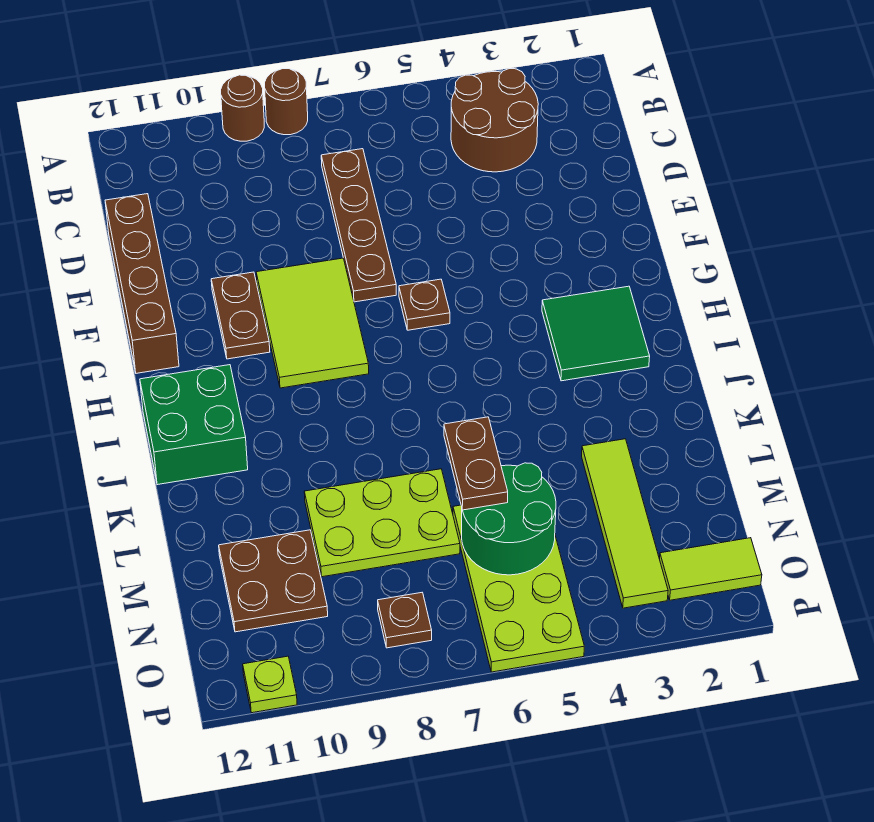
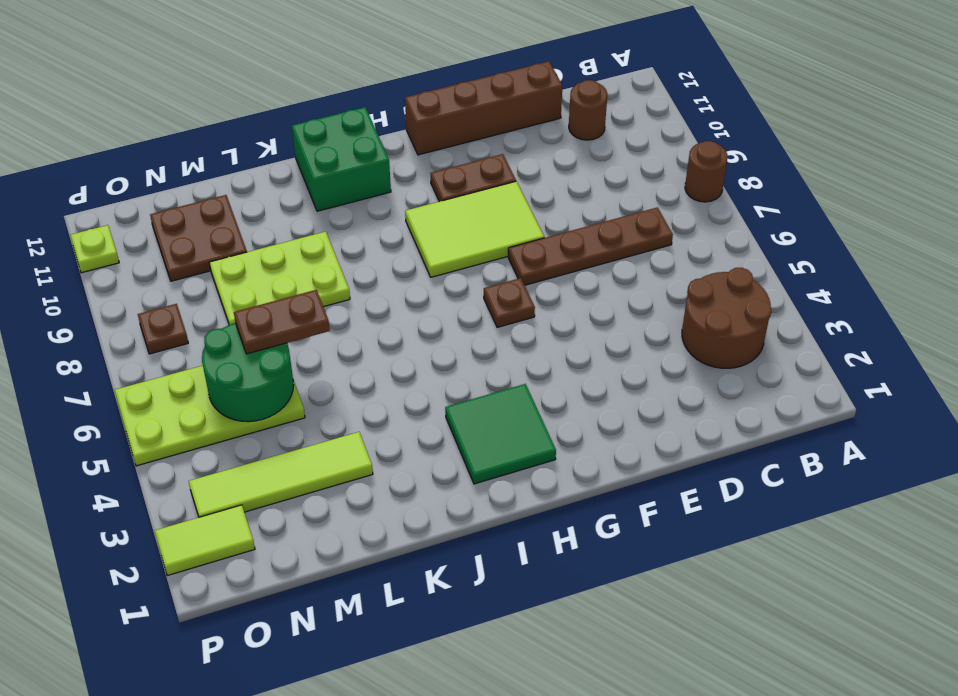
brown 1x1 round brick [221,75,264,141] -> brown 1x1 round brick moved to [569,80,607,140]
lime 2x3 plate [304,469,460,577] -> lime 2x3 plate turned to [209,232,350,325]
lime 1x2 tile [660,538,762,600] -> lime 1x2 tile turned to [155,505,255,575]

